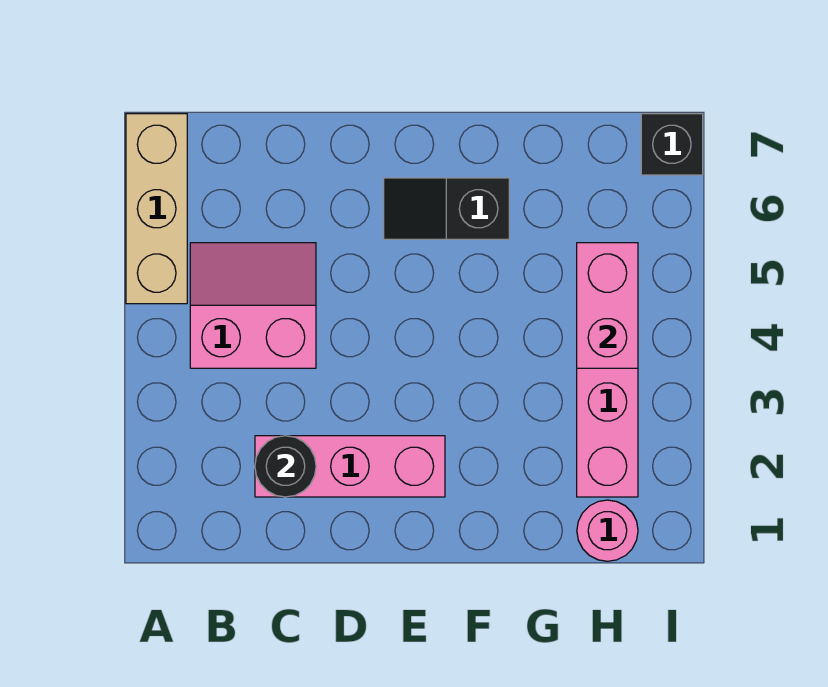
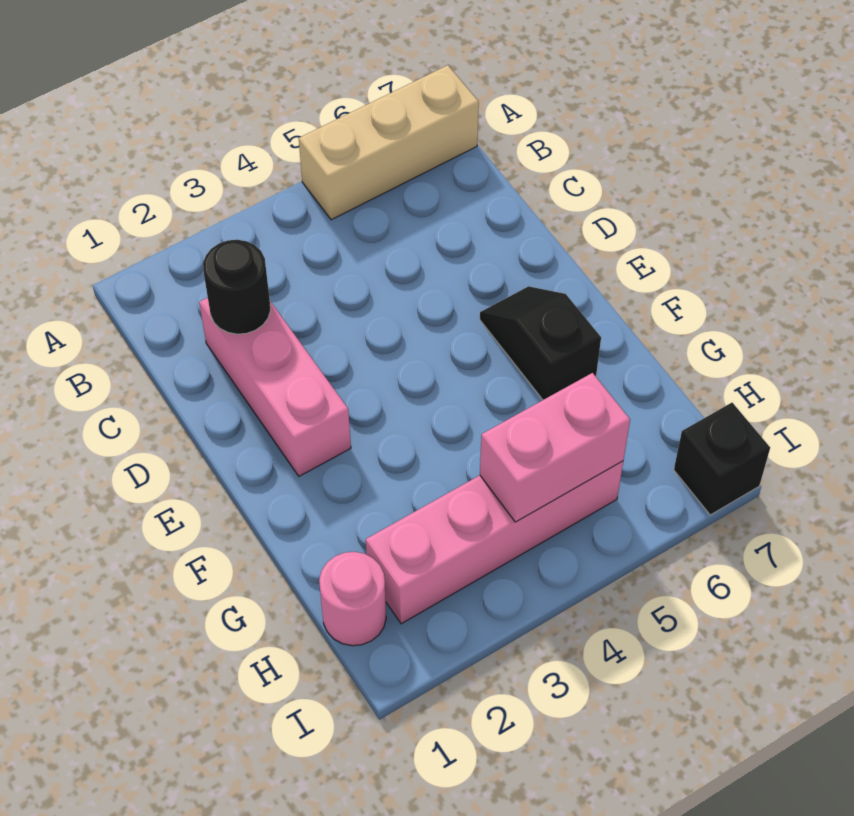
pink 2x2 slope [190,243,316,368] -> none

